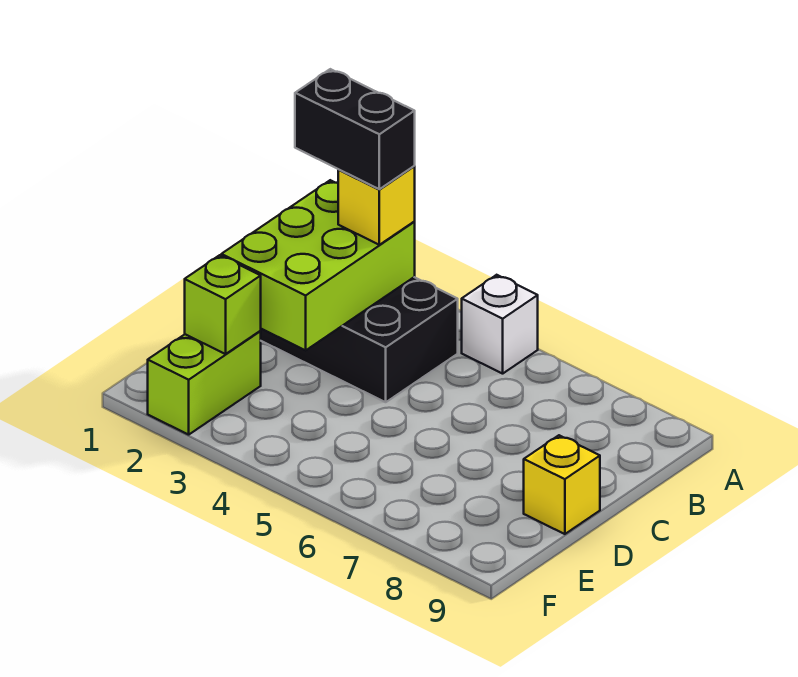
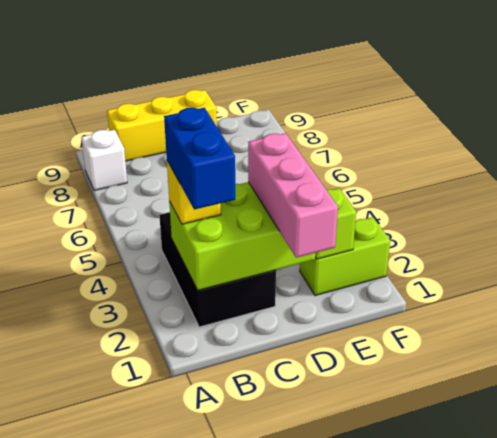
white 1x1 brick [462,275,538,374] -> white 1x1 brick moved to [81,130,127,191]
black 1x2 brick [295,69,415,189] -> blue 1x2 brick [164,108,235,210]
none -> pink 1x3 brick [248,133,338,258]
yellow 1x1 brick [524,435,600,534] -> yellow 1x3 brick [107,90,217,161]

